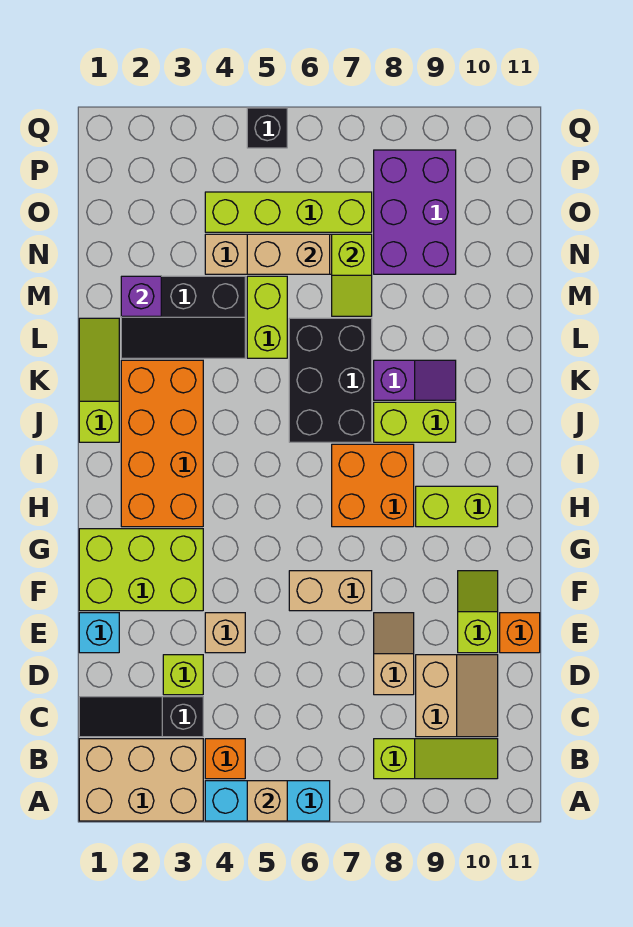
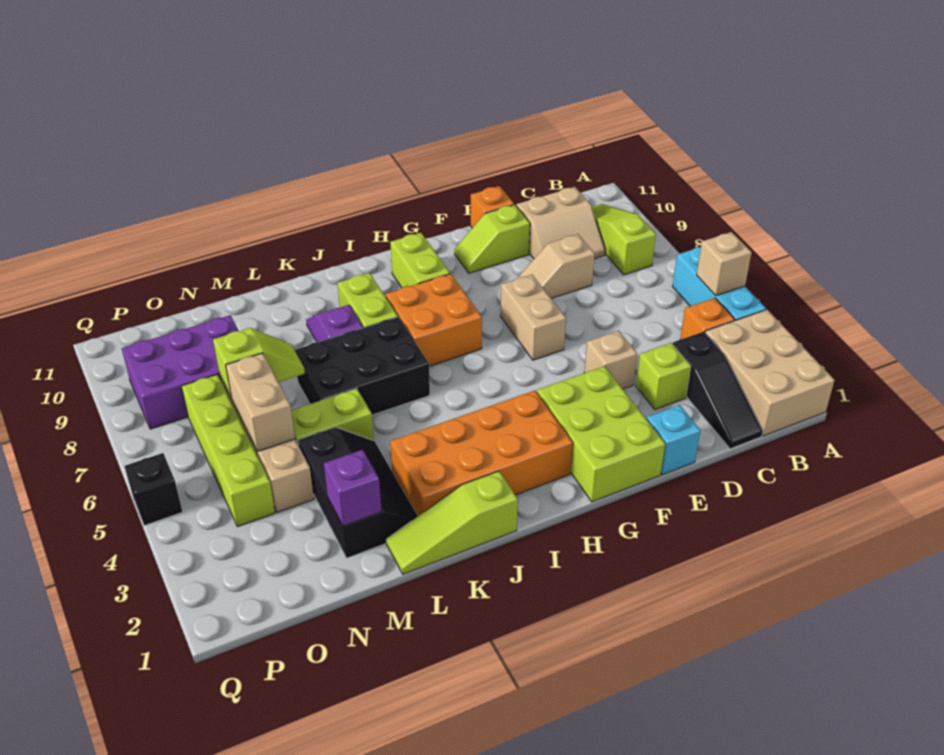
tan 2x2 slope [416,655,498,737] -> tan 2x2 slope turned to [516,187,605,259]

